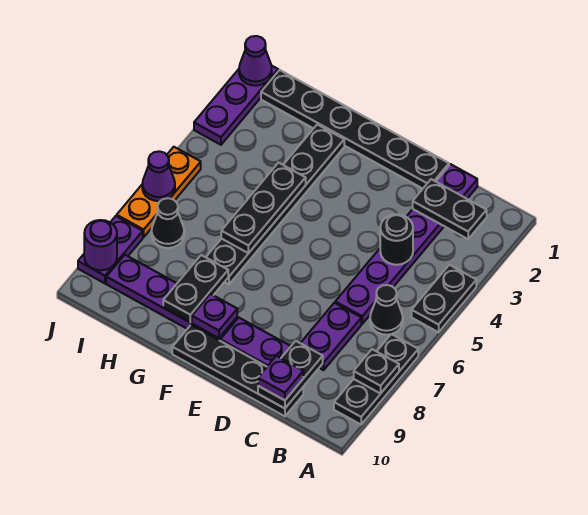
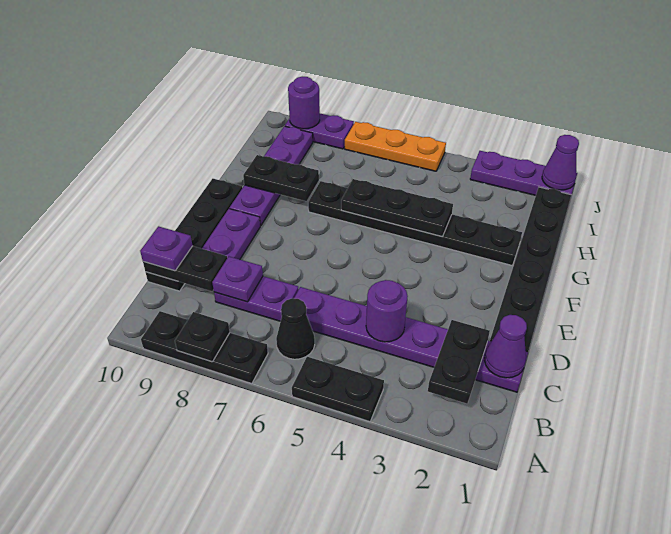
black 1x1 round brick [380,214,413,265] -> purple 1x1 round brick [366,280,408,342]
purple 1x1 plate [192,294,237,338] -> purple 1x1 plate moved to [212,257,263,302]
black 1x1 cone [151,198,184,248] -> none
purple 1x1 cone [142,151,175,201] -> purple 1x1 cone moved to [485,315,527,378]

